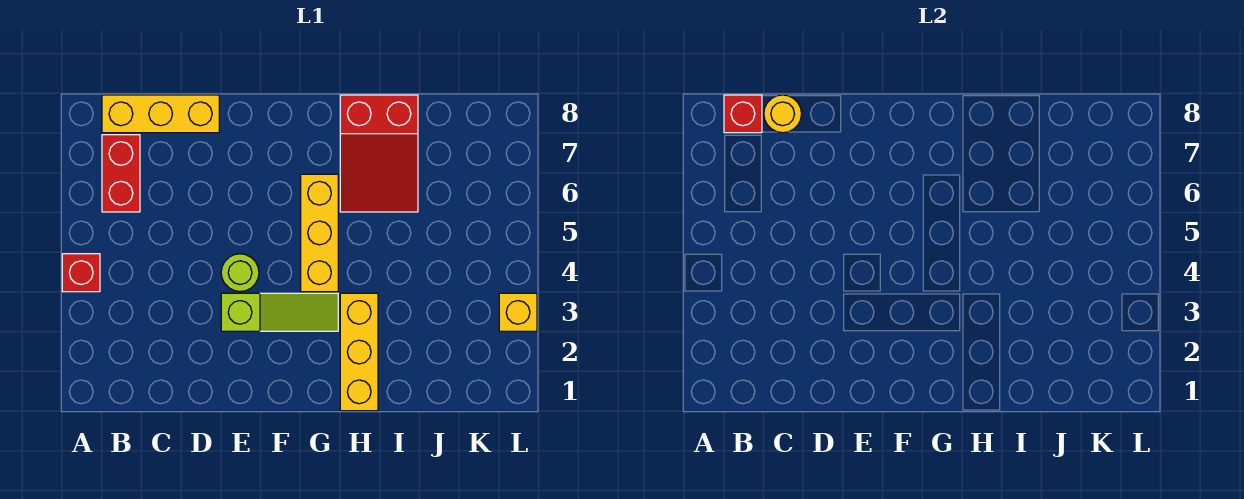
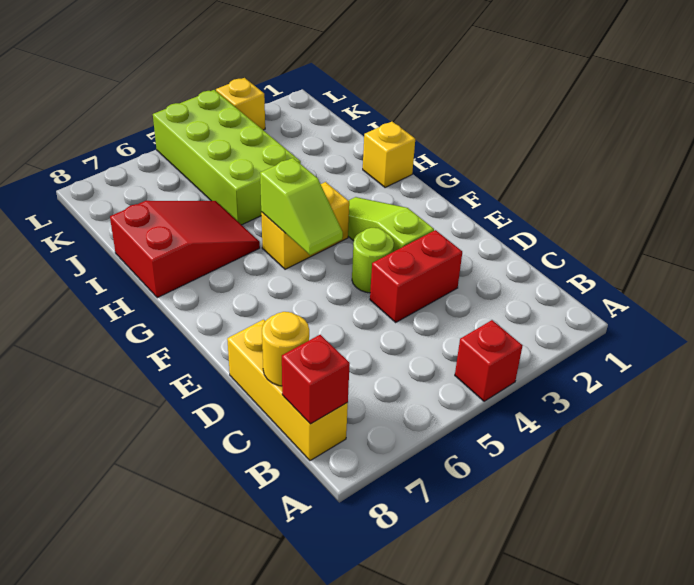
red 1x2 brick [102,135,140,212] -> red 1x2 brick moved to [370,230,462,322]
none -> lime 1x2 slope [260,158,343,255]
yellow 1x3 brick [301,174,338,292] -> yellow 1x2 brick [261,182,349,269]
yellow 1x3 brick [340,293,378,411] -> yellow 1x1 brick [363,122,415,188]
none -> lime 2x4 brick [153,90,301,225]

